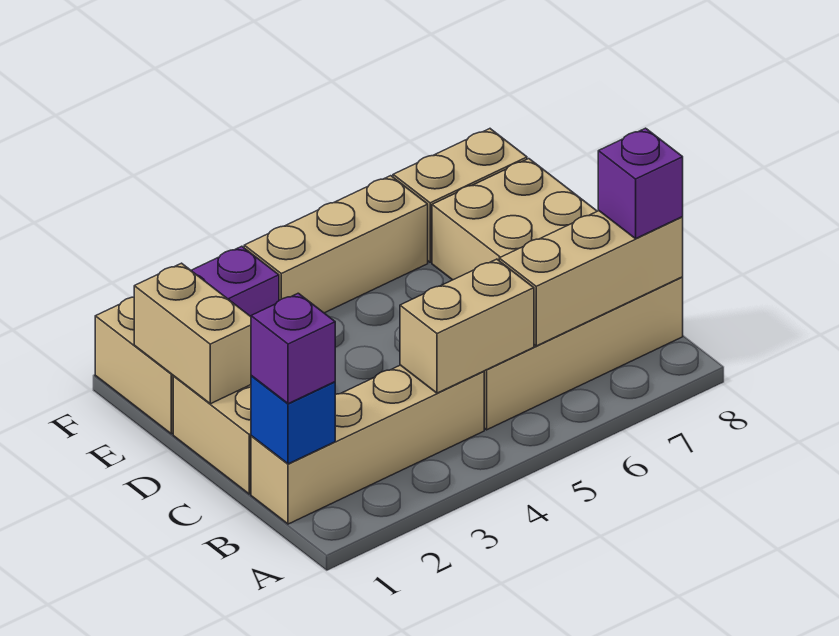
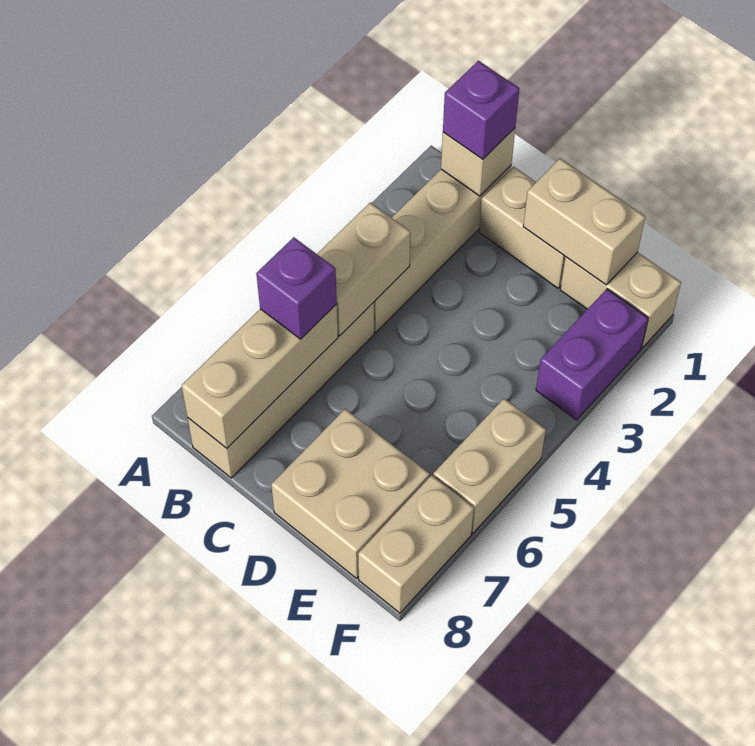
blue 1x1 brick [251,376,335,464] -> tan 1x1 brick [441,128,515,196]
purple 1x1 brick [598,128,683,239] -> purple 1x1 brick moved to [256,237,337,339]
tan 1x3 brick [244,176,428,313] -> tan 1x2 brick [433,399,546,533]

